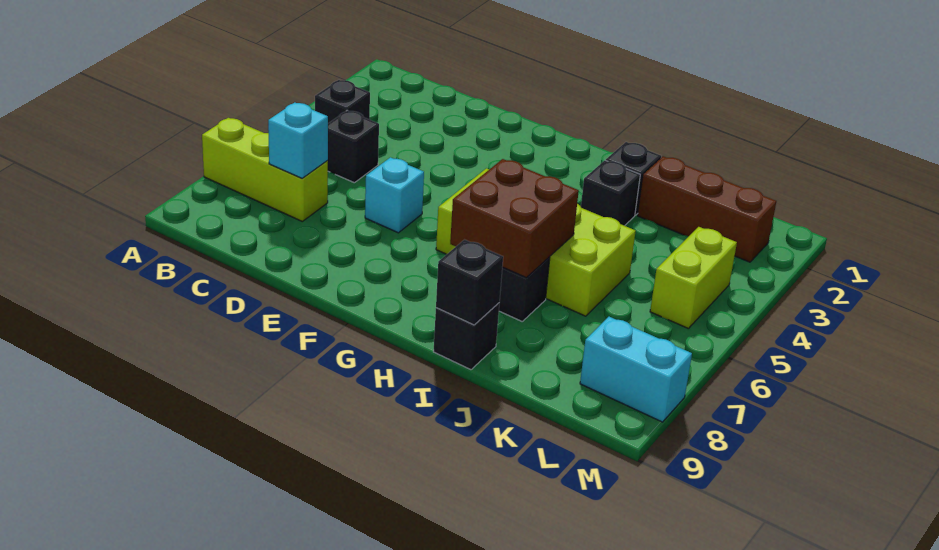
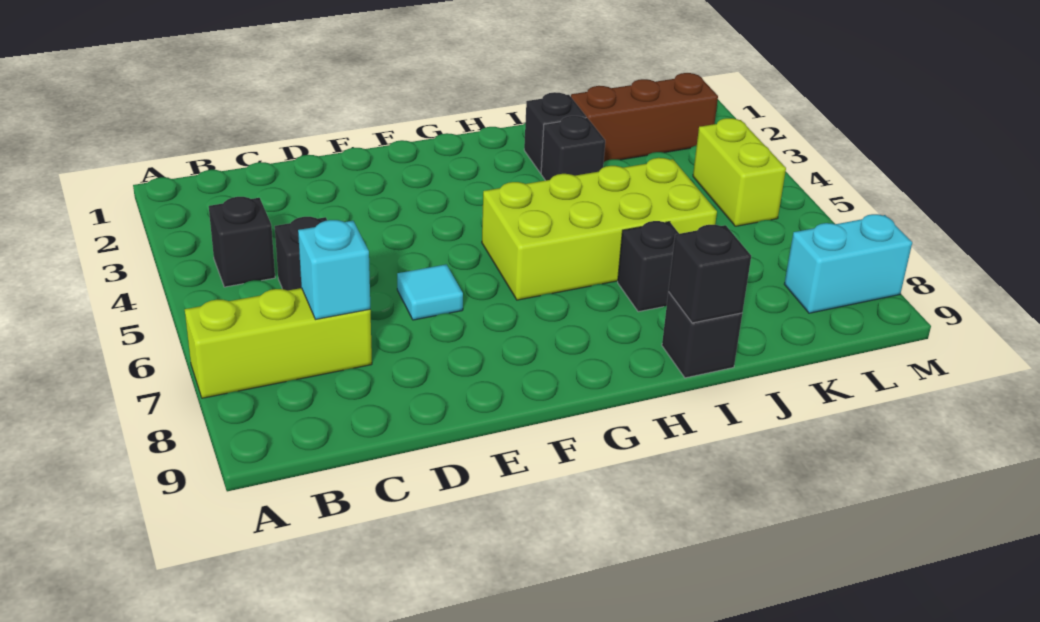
cyan 1x1 brick [365,157,424,233] -> cyan 1x1 tile [397,264,463,320]
brown 2x2 brick [450,159,579,278] -> none

